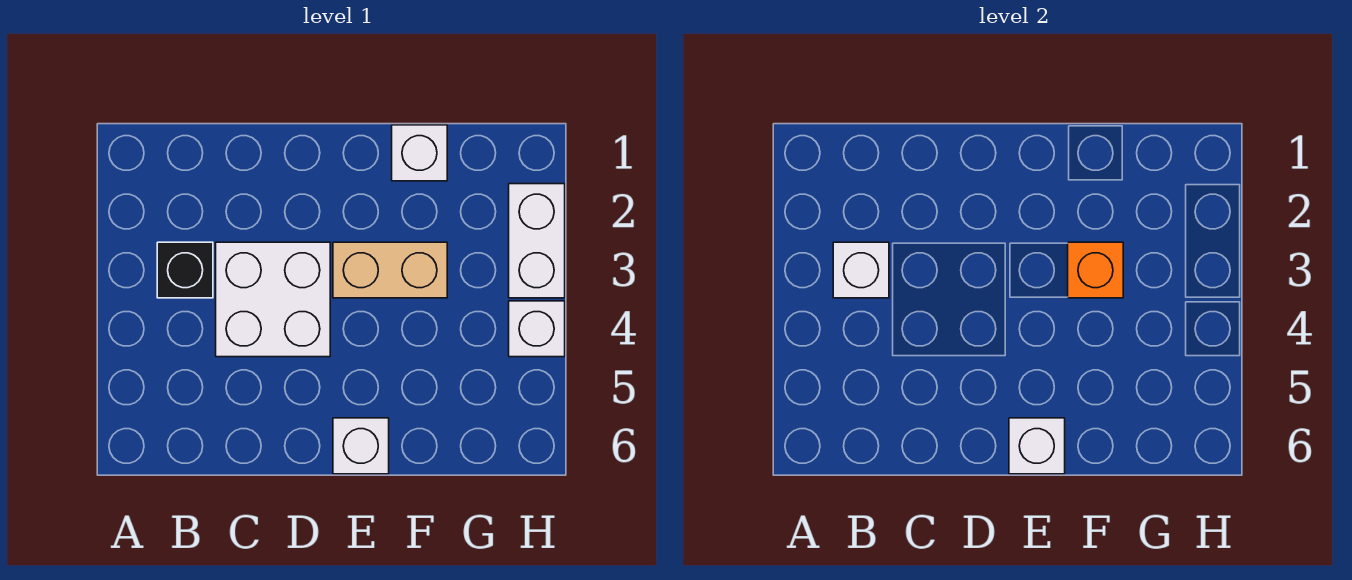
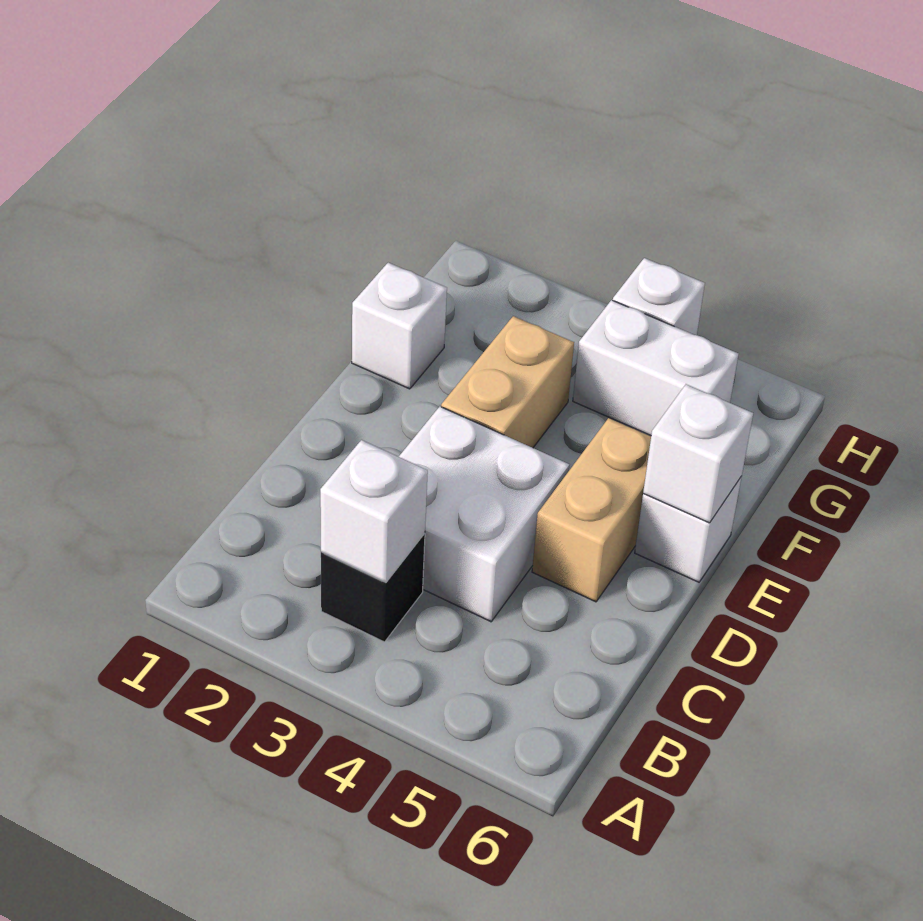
none -> tan 1x2 brick [532,418,651,602]
orange 1x1 brick [1068,242,1123,298] -> none
white 1x2 brick [509,184,565,298] -> white 1x2 brick moved to [573,300,738,435]

